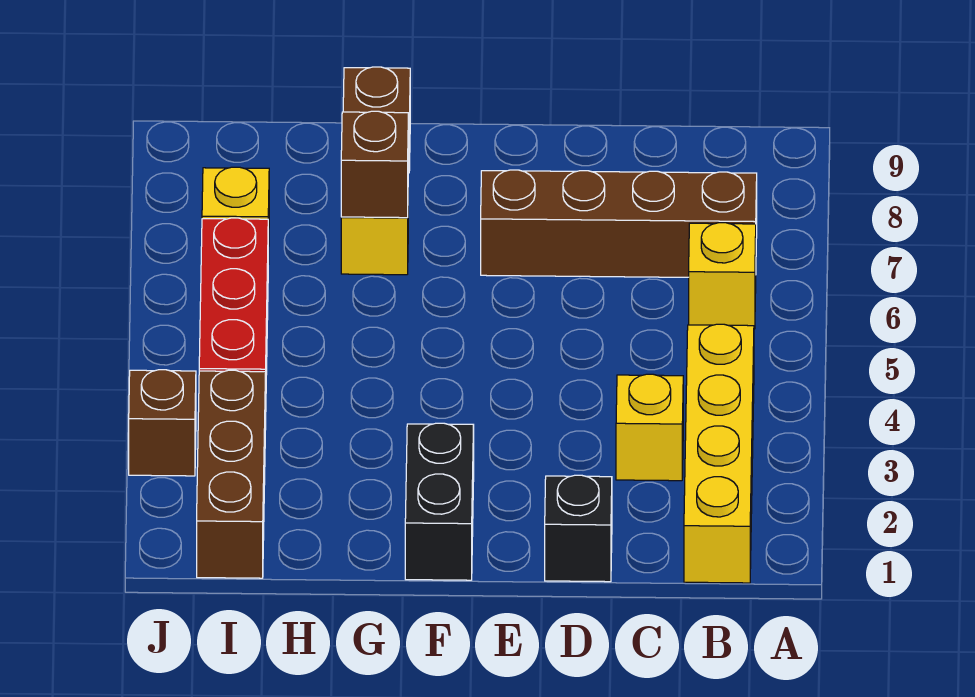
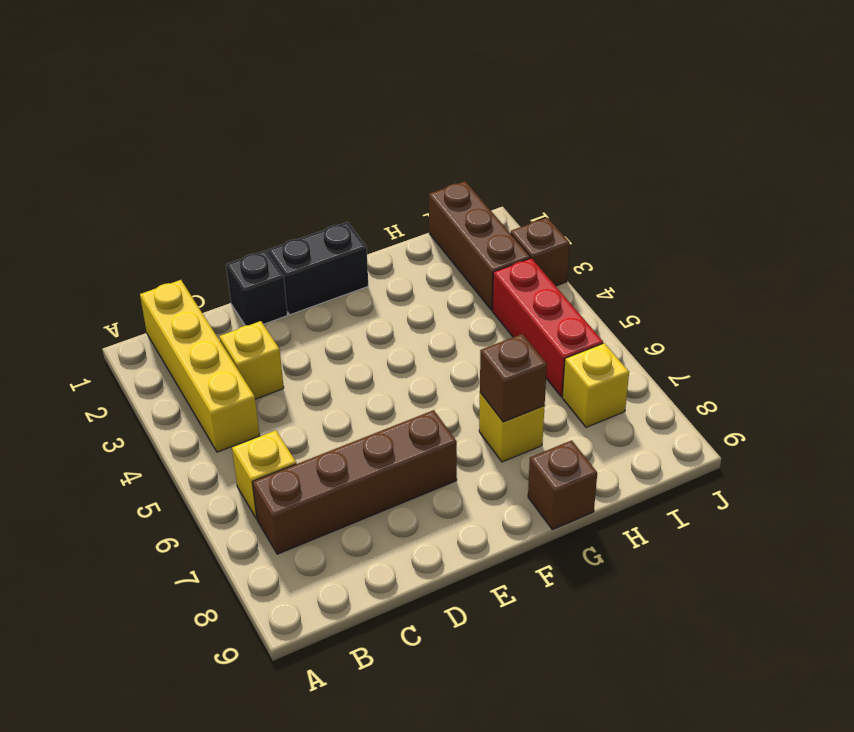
black 1x2 brick [405,423,474,580] -> black 1x2 brick turned to [268,222,368,315]

